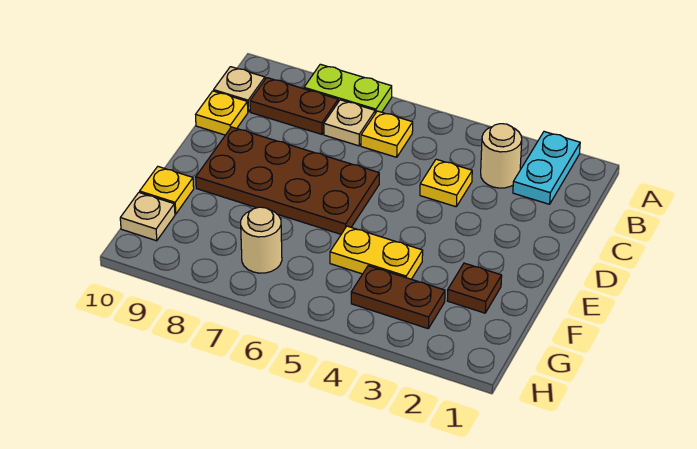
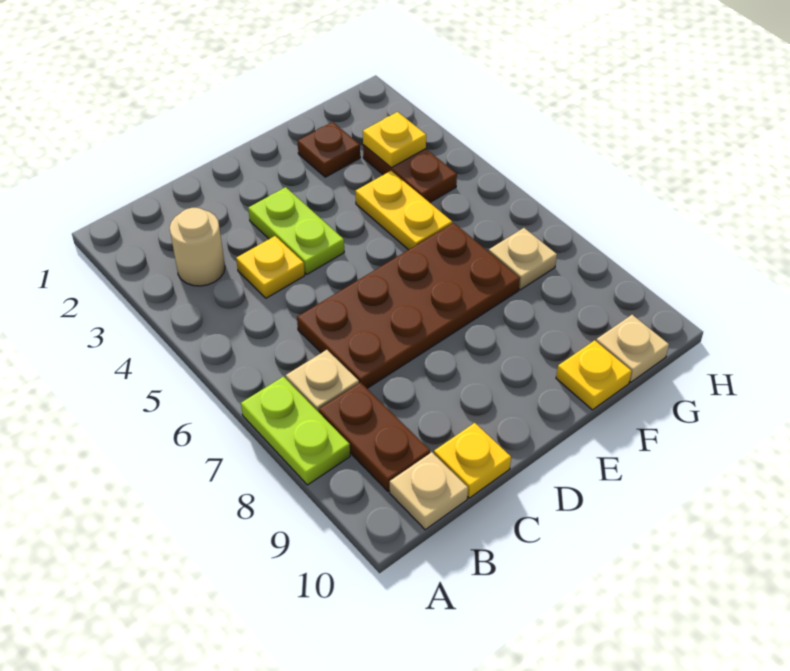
cyan 1x2 plate [513,132,580,204] -> none
yellow 1x1 plate [361,111,413,157] -> yellow 1x1 plate moved to [363,112,426,168]
none -> lime 1x2 plate [248,187,344,274]
brown 2x4 plate [196,127,379,234] -> brown 2x4 plate turned to [297,223,520,388]
tan 1x1 round brick [241,207,282,273] -> tan 1x1 plate [489,228,557,290]

